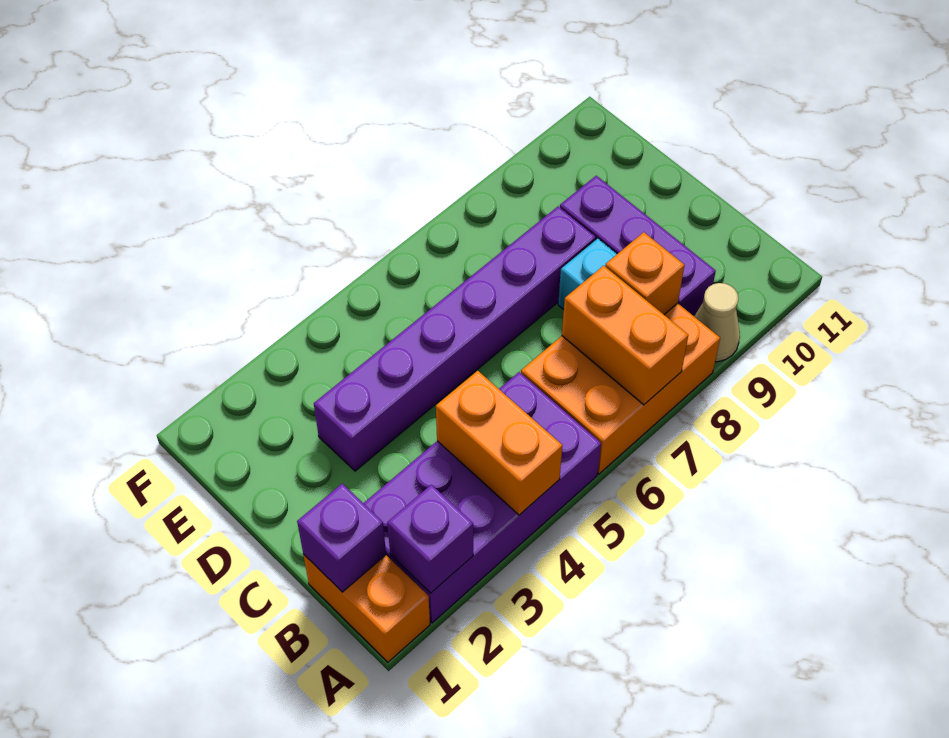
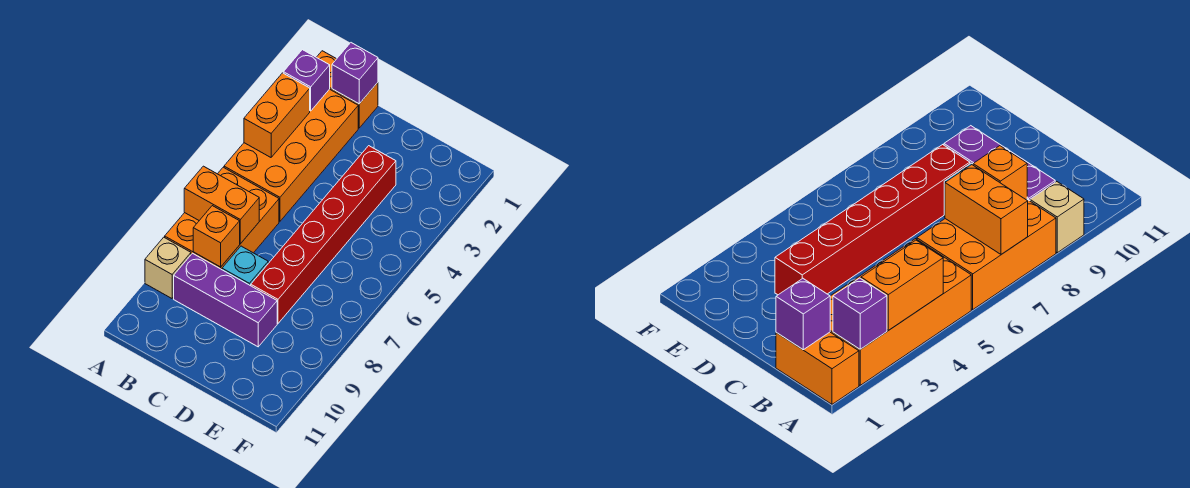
purple 2x4 brick [363,372,601,623] -> orange 2x4 brick [224,89,358,221]
orange 1x2 brick [436,371,562,515] -> orange 1x2 brick turned to [244,73,310,157]
tan 1x1 cone [694,283,740,362] -> tan 1x1 brick [145,237,191,298]
purple 1x6 brick [314,206,596,471] -> red 1x6 brick [251,146,396,323]

